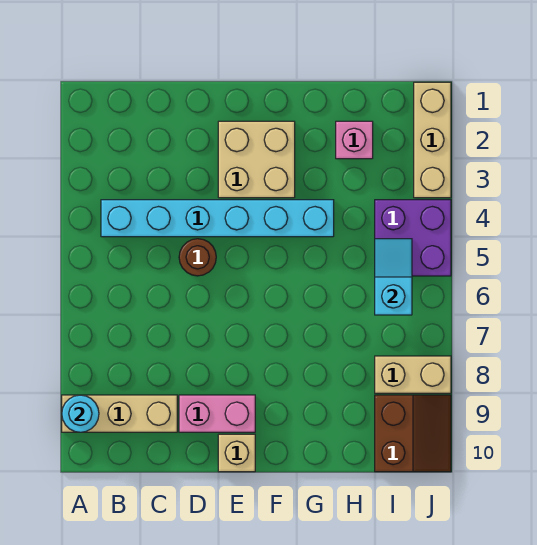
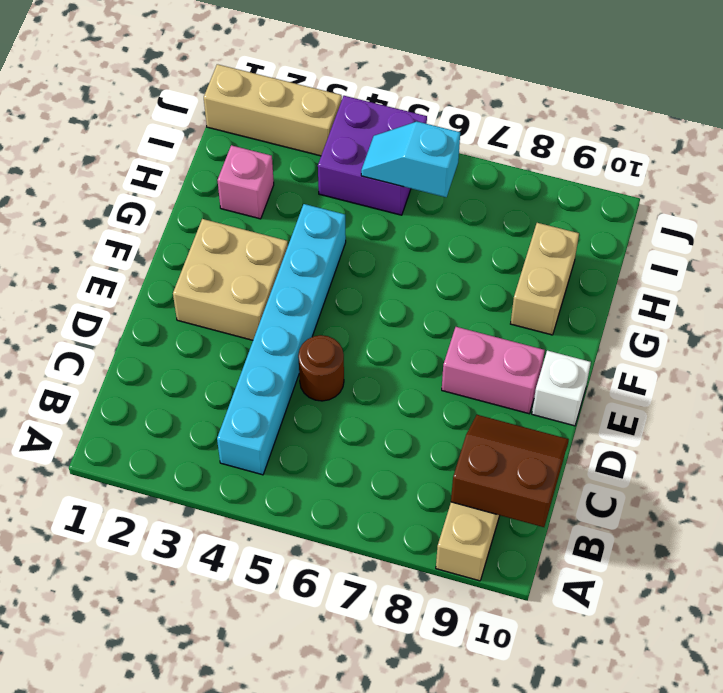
cyan 1x1 round brick [62,395,99,432] -> none
pink 1x2 brick [179,395,255,432] -> pink 1x2 brick turned to [442,327,545,414]
tan 1x1 brick [218,434,255,472] -> white 1x1 brick [532,351,591,426]
tan 1x2 brick [375,356,451,393] -> tan 1x2 brick moved to [511,223,579,335]
brown 2x2 slope [375,395,451,472] -> brown 2x2 slope moved to [451,415,569,527]

